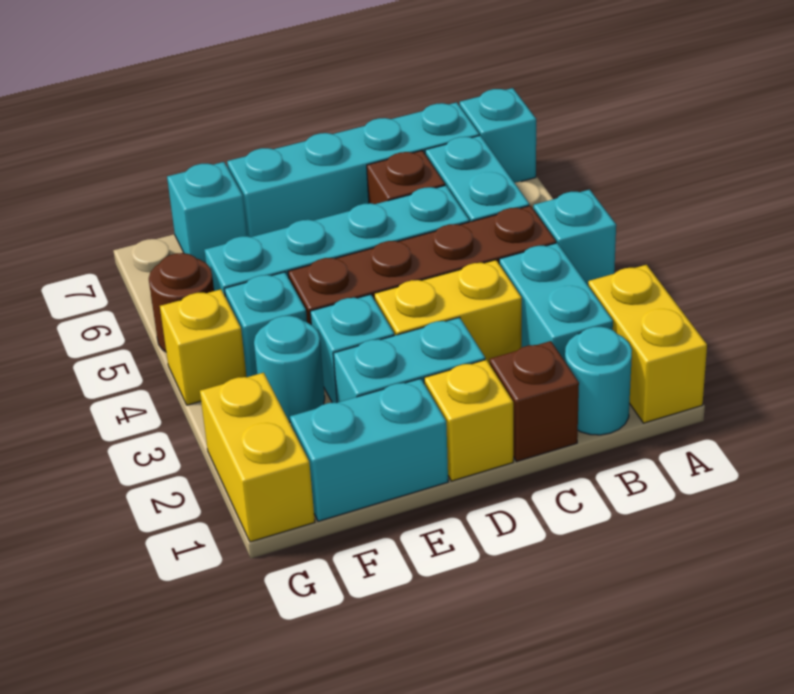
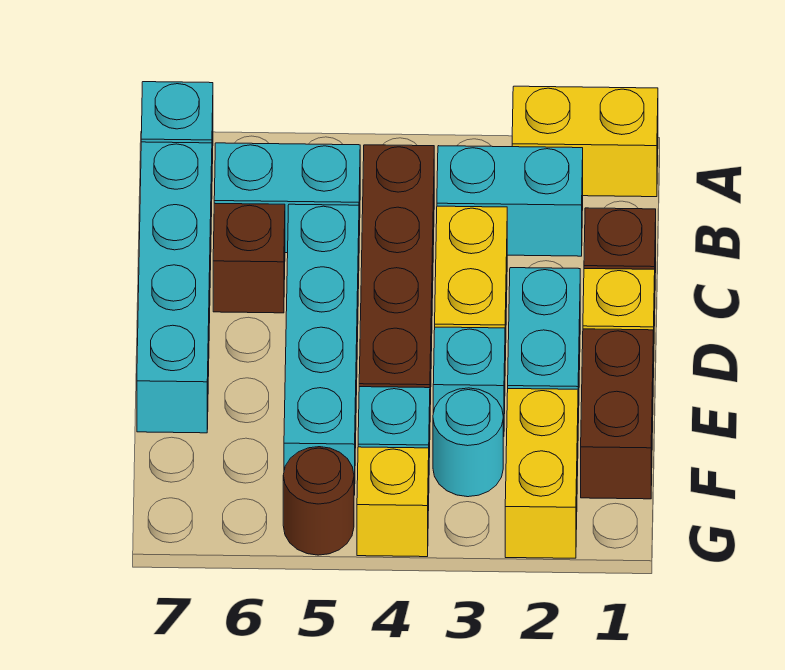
cyan 1x1 brick [533,190,616,285] -> none
cyan 1x1 round brick [565,327,632,435] -> none
cyan 1x2 brick [290,379,448,521] -> brown 1x2 brick [581,329,653,499]
cyan 1x1 brick [167,162,247,263] -> none
yellow 1x2 brick [200,373,315,542] -> yellow 1x2 brick turned to [505,389,578,558]

